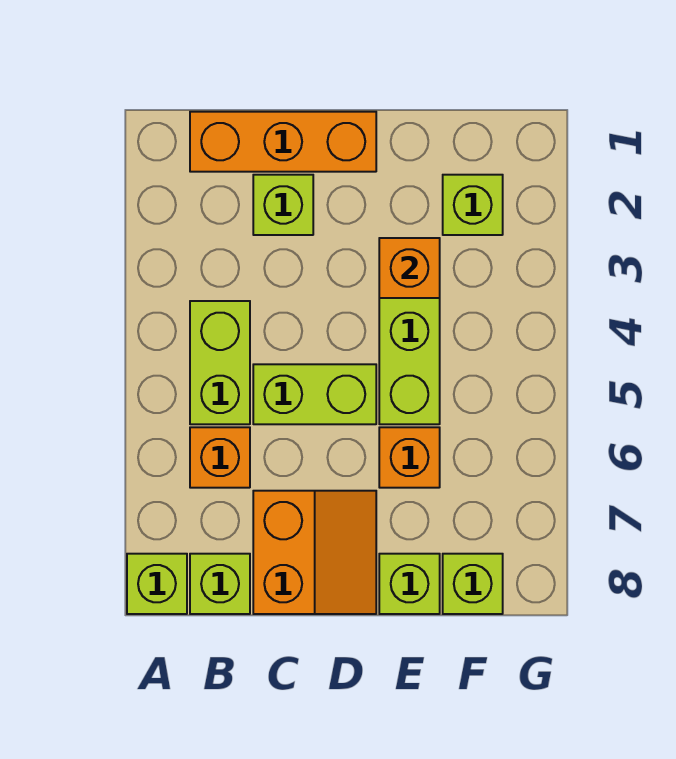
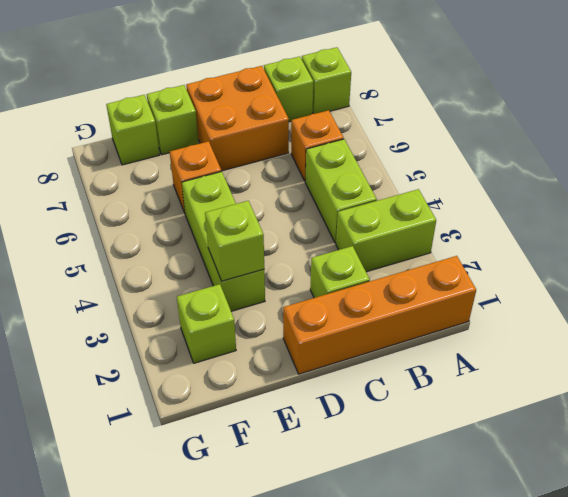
orange 1x3 brick [190,112,376,172] -> orange 1x4 brick [283,256,476,374]
lime 1x2 brick [253,364,376,424] -> lime 1x2 brick moved to [336,189,436,272]
orange 2x2 slope [253,491,376,614] -> orange 2x2 brick [186,66,289,171]
orange 1x1 brick [379,238,440,298] -> lime 1x1 brick [205,201,264,281]

